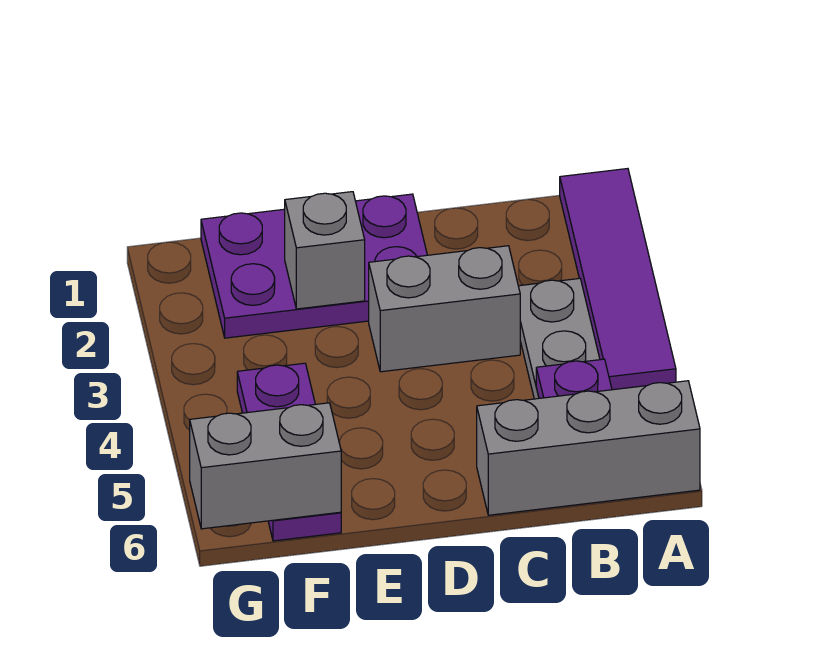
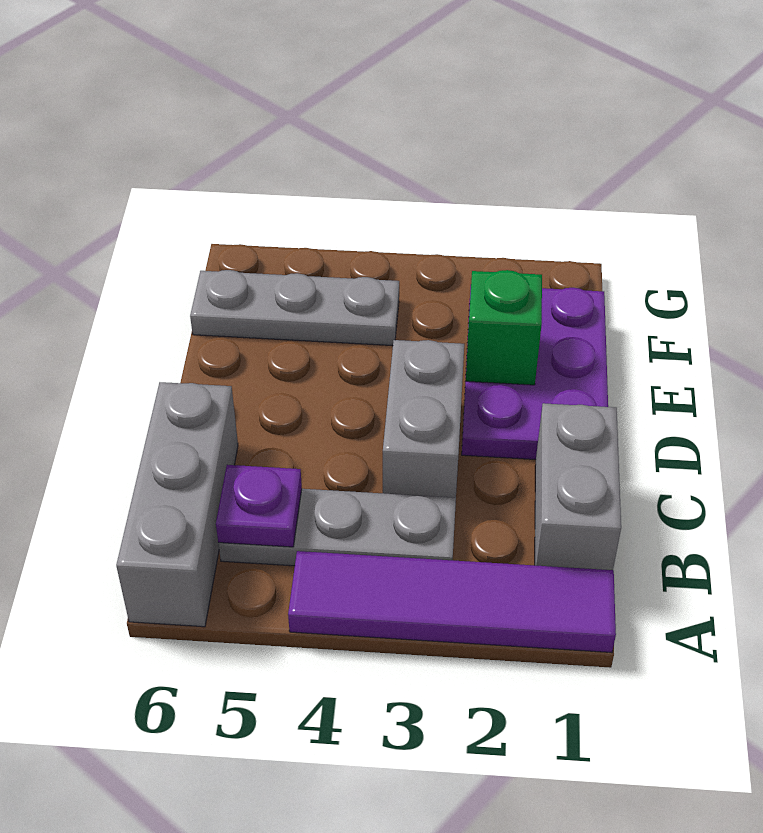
grey 1x1 brick [285,192,365,309] -> green 1x1 brick [466,270,542,385]
purple 1x3 plate [237,363,341,541] -> grey 1x3 plate [190,270,399,346]
grey 1x2 brick [190,403,341,529] -> grey 1x2 brick moved to [535,403,621,570]

